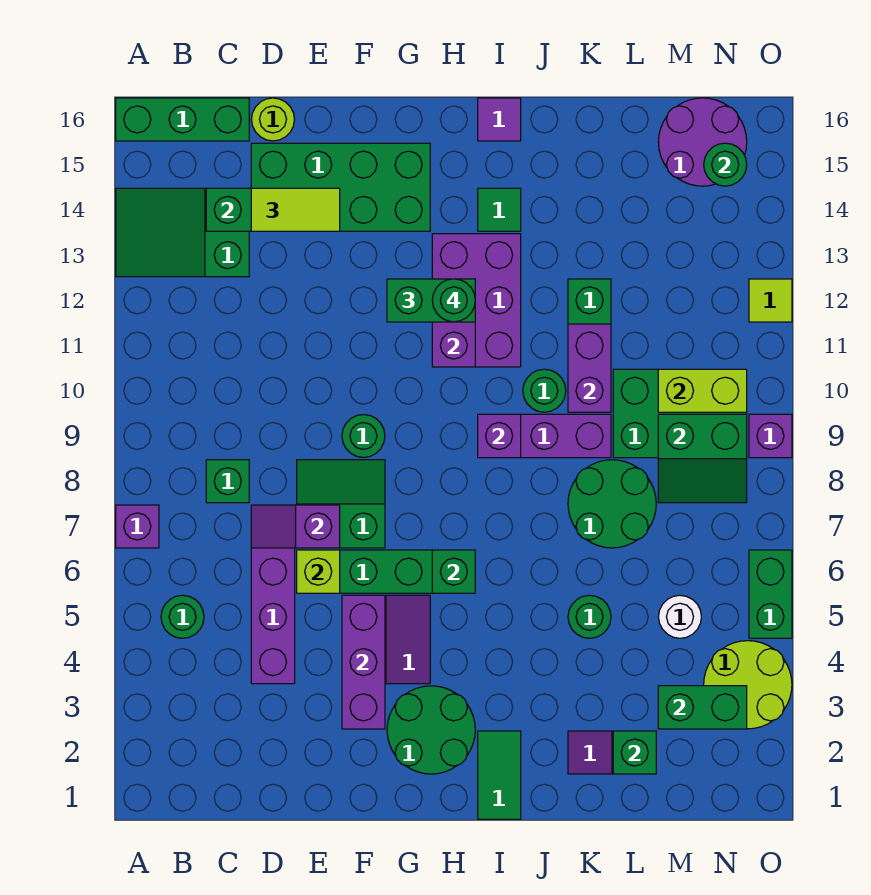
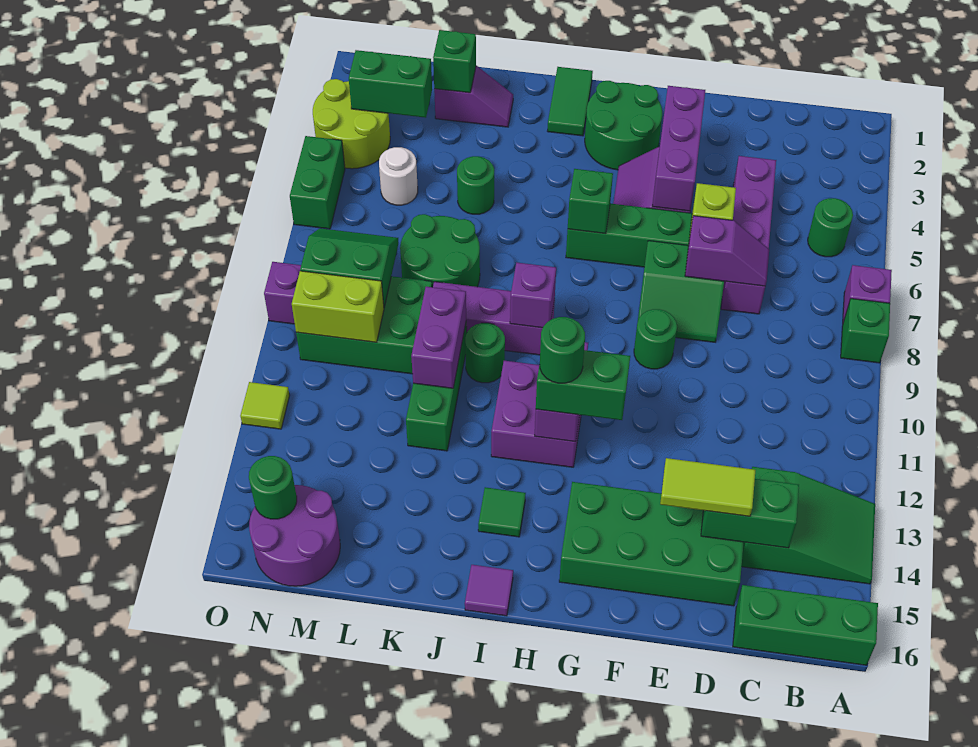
green 1x1 brick [206,460,249,503] -> green 1x1 brick moved to [841,299,890,363]
lime 1x1 round brick [252,98,294,141] -> none
purple 2x3 brick [432,234,521,367] -> purple 2x2 brick [491,361,581,467]

